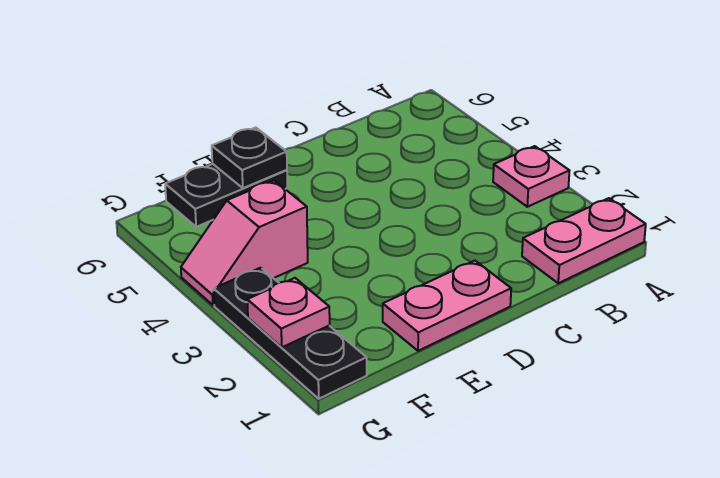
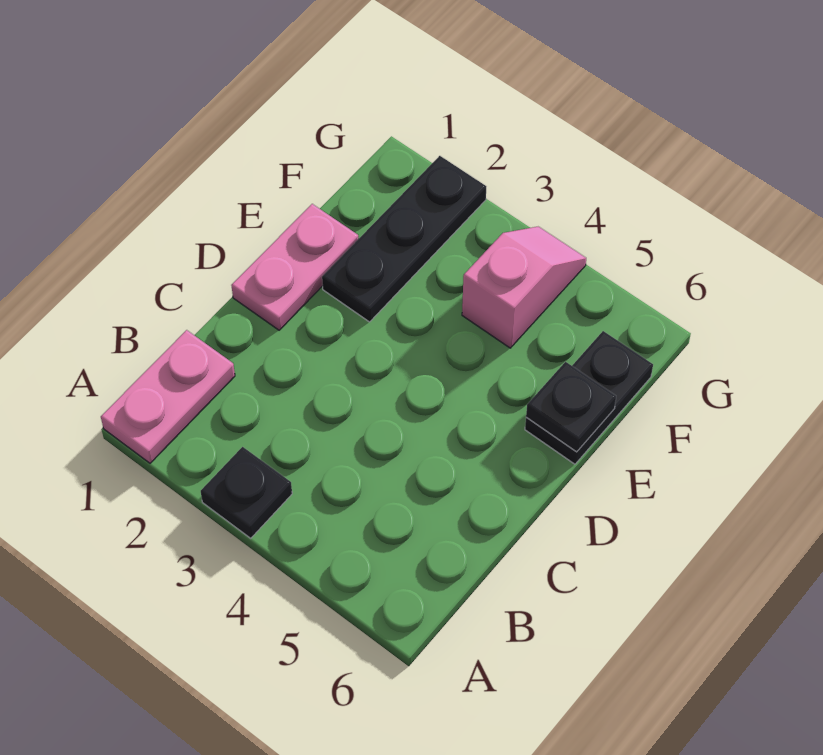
pink 1x1 plate [493,146,569,207] -> black 1x1 plate [201,447,292,538]
black 1x3 plate [214,268,367,399] -> black 1x3 plate turned to [322,156,486,322]
pink 1x1 plate [247,278,330,347] -> none

